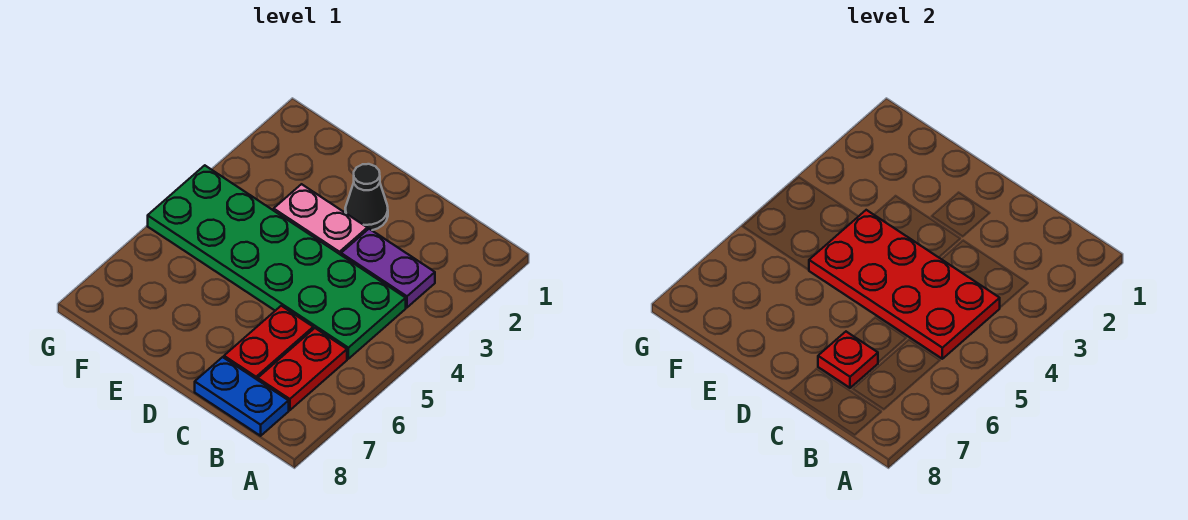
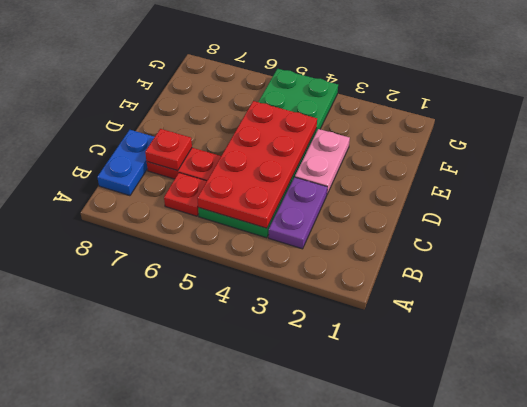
red 1x2 plate [258,328,347,410] -> red 1x1 plate [164,173,207,216]
black 1x1 cone [345,164,388,230] -> none

